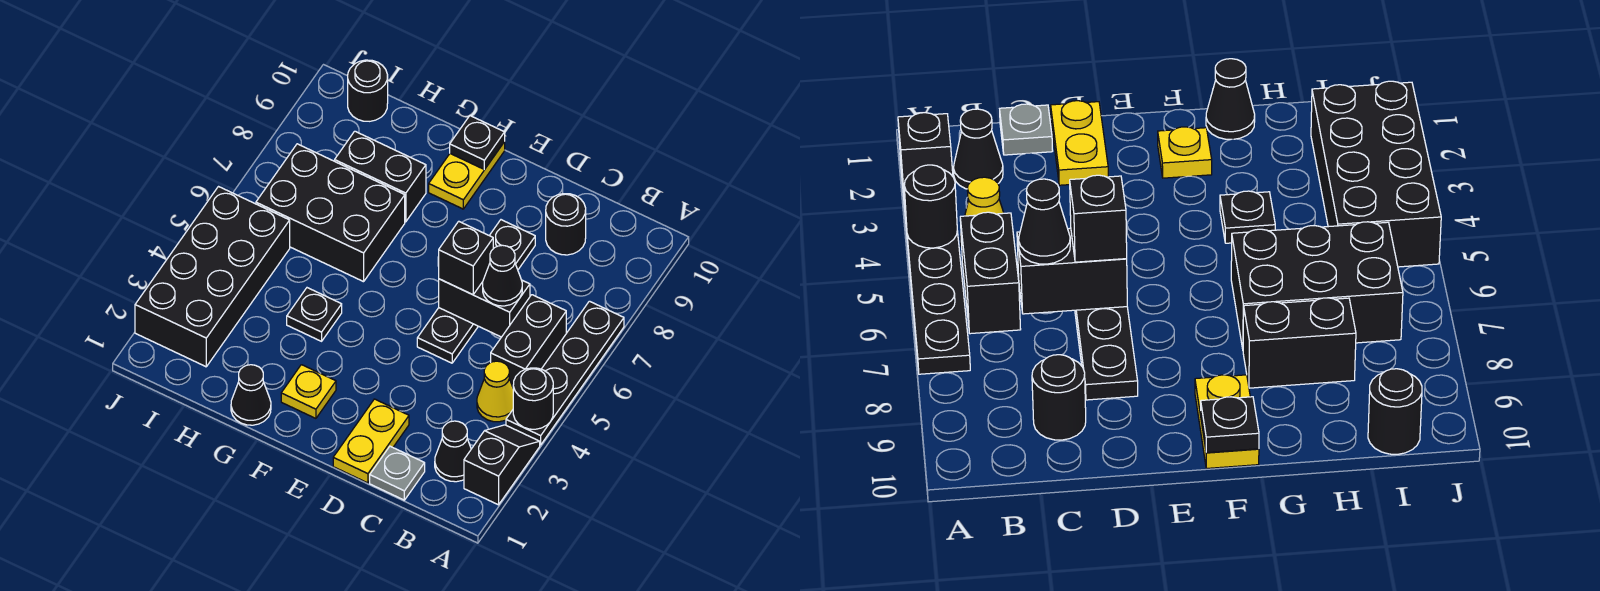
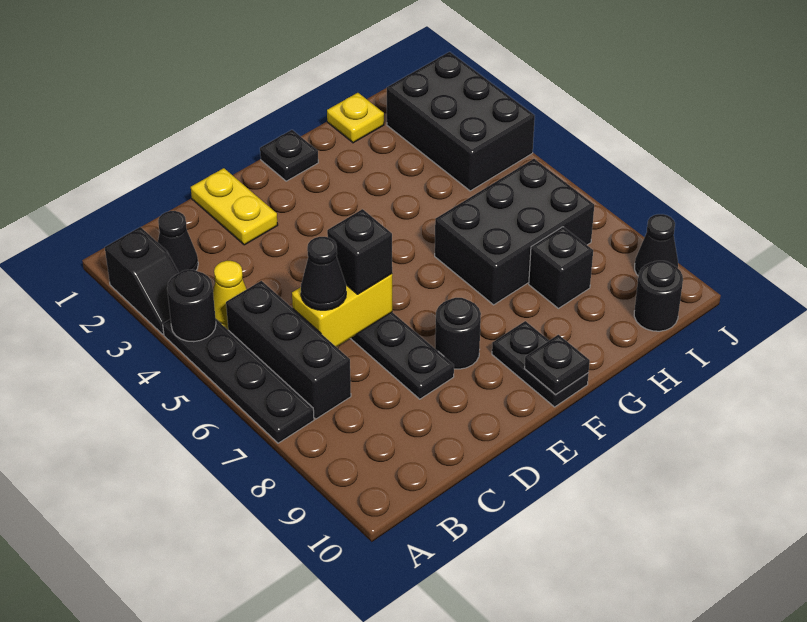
black 1x2 brick [491,295,566,387] -> black 1x3 brick [226,281,351,419]
grey 1x1 plate [370,446,425,500] -> none
black 1x2 brick [439,279,530,337] -> yellow 1x2 brick [292,274,392,347]
black 1x1 round brick [546,194,586,255] -> black 1x1 round brick moved to [435,298,481,369]
yellow 1x1 plate [281,365,336,418] -> yellow 1x1 plate moved to [327,93,384,143]
yellow 1x2 plate [429,142,505,209] -> black 1x2 plate [492,321,589,407]
black 1x1 cone [231,365,271,425] -> black 1x1 cone moved to [635,214,678,275]
black 1x1 plate [287,288,342,341] -> black 1x1 plate moved to [260,130,318,181]
black 1x2 brick [335,131,426,222] -> black 1x1 brick [529,227,593,308]
black 2x4 brick [135,187,290,367] -> black 2x3 brick [387,52,535,191]

